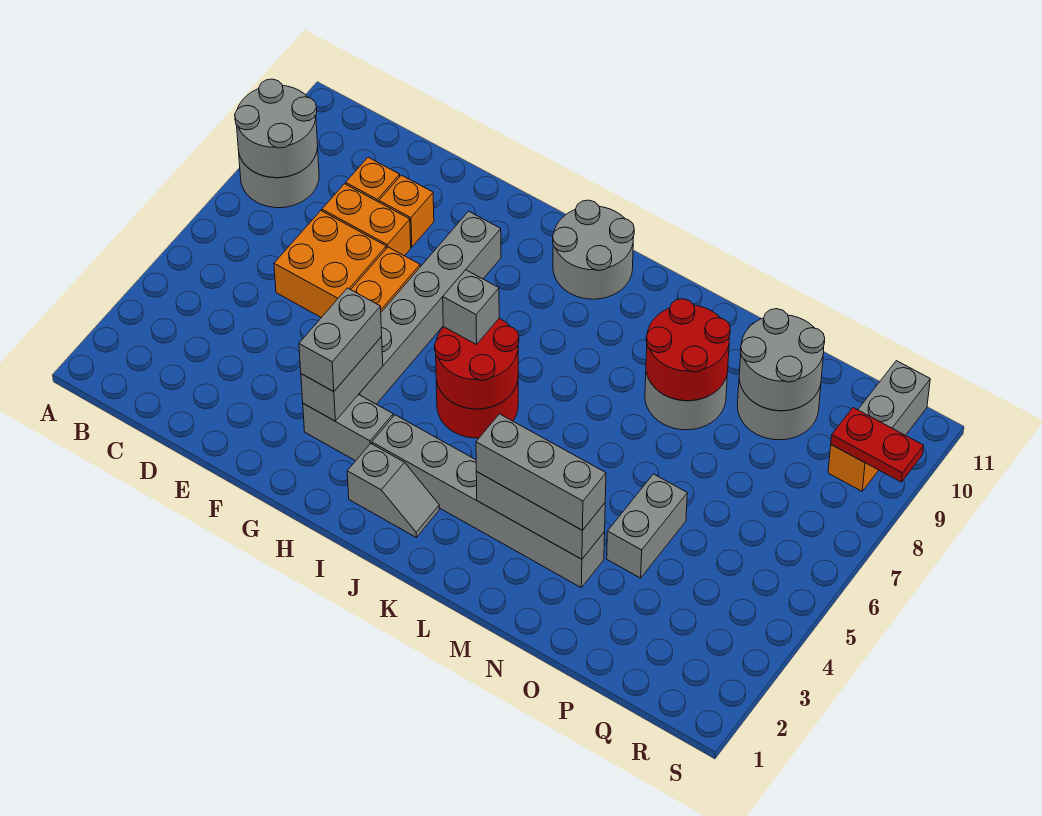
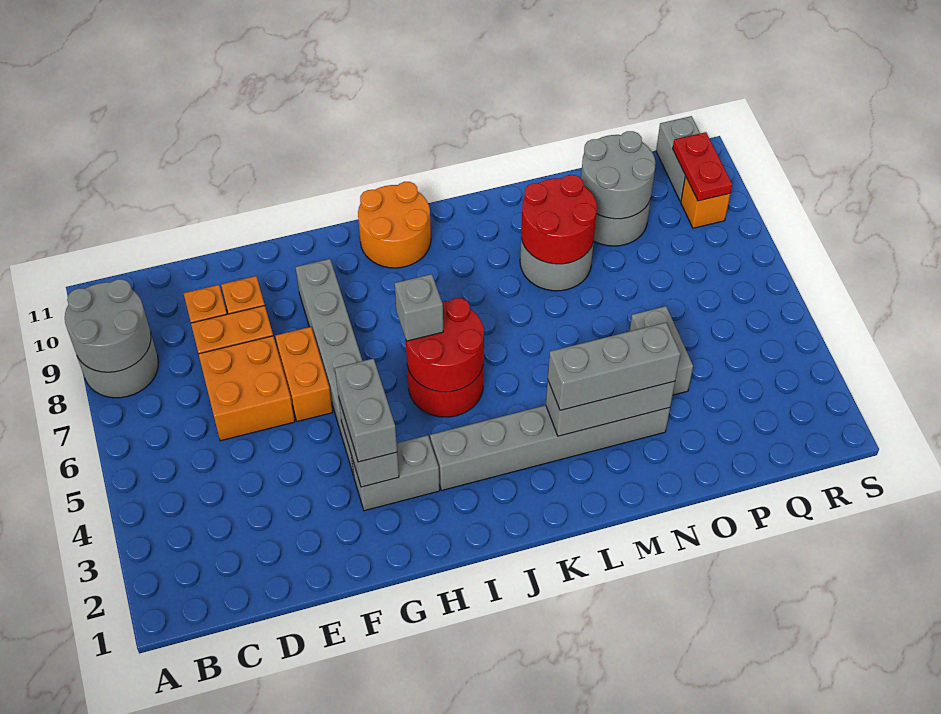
grey 1x2 slope [347,443,439,537] -> none
grey 2x2 round brick [553,200,634,299] -> orange 2x2 round brick [358,182,431,268]
red 1x2 plate [831,408,924,482] -> red 1x2 plate turned to [673,132,732,201]

